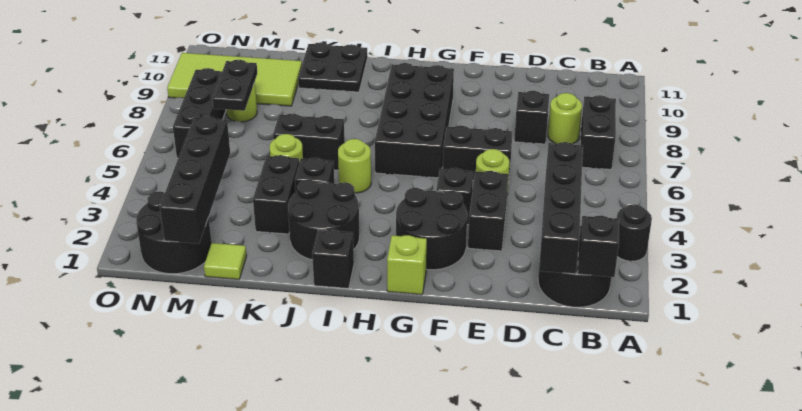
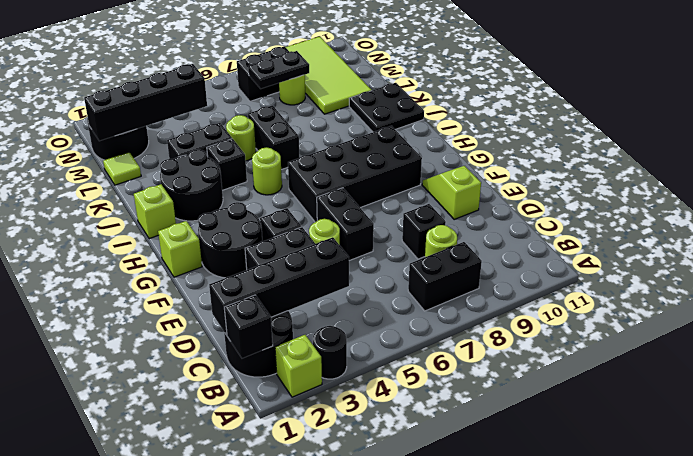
none -> lime 1x1 brick [275,335,322,397]
none -> lime 1x2 slope [422,166,481,220]
black 1x1 brick [312,229,354,289] -> lime 1x1 brick [134,184,176,239]
black 1x3 brick [173,68,226,158] -> black 1x2 brick [237,46,289,101]

